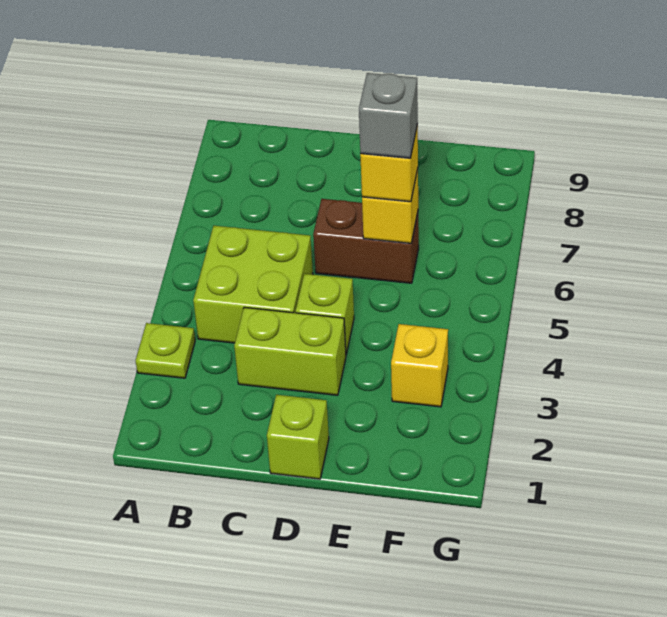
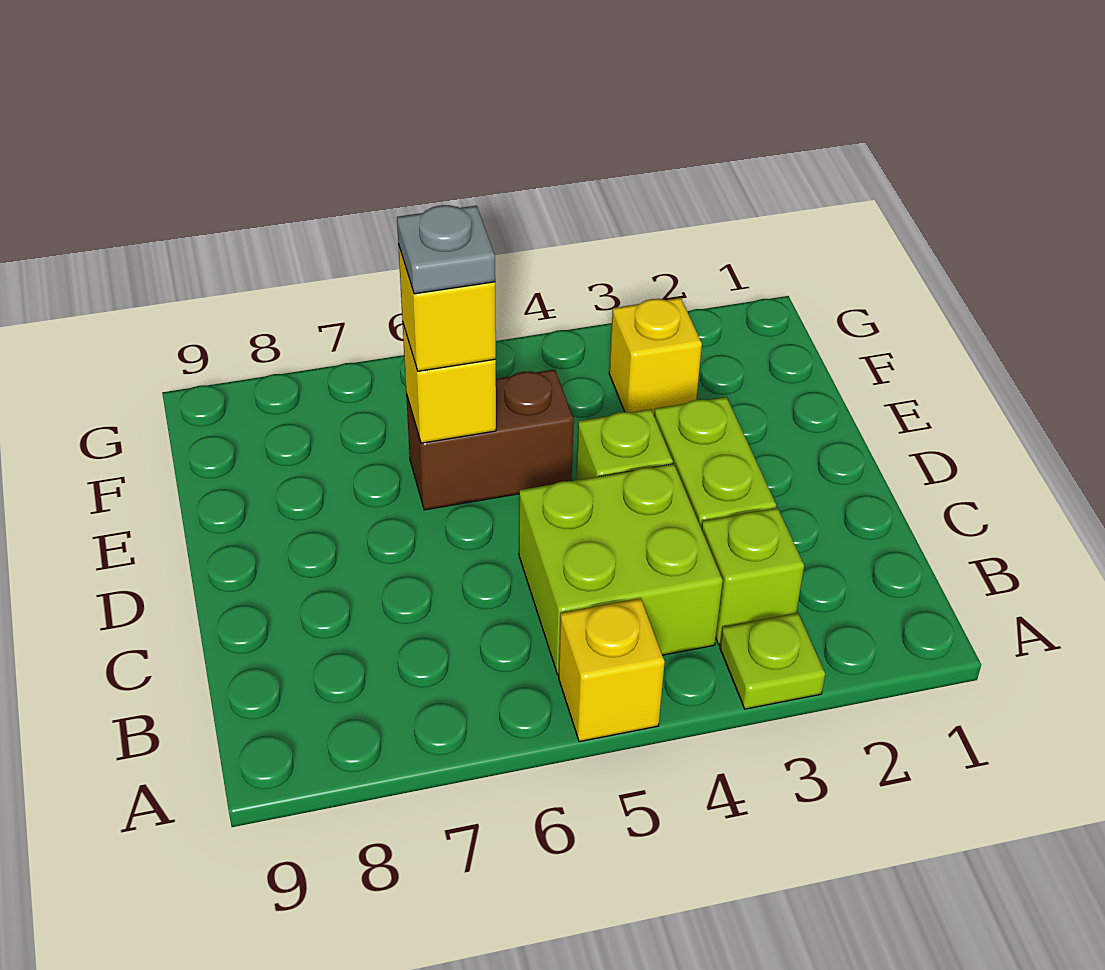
none -> yellow 1x1 brick [559,598,665,742]
lime 1x1 brick [267,395,329,479] -> lime 1x1 brick moved to [701,508,804,644]
brown 1x2 brick [313,199,419,283] -> brown 1x2 brick turned to [406,369,574,510]
grey 1x1 brick [359,73,418,158] -> grey 1x1 plate [397,205,495,294]

